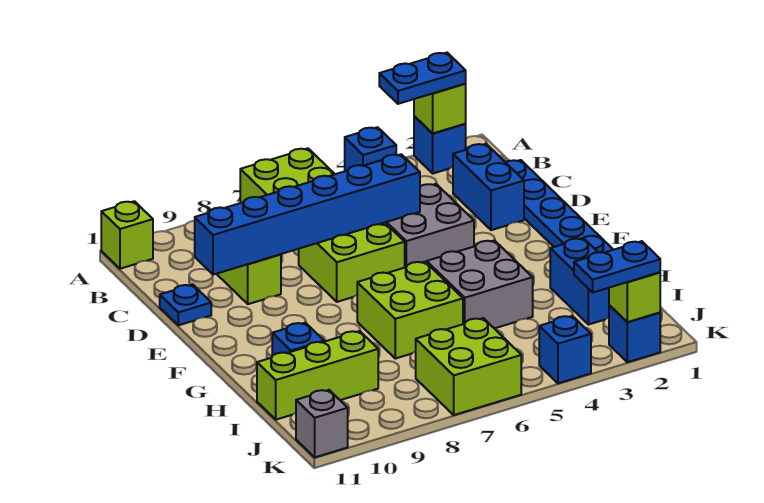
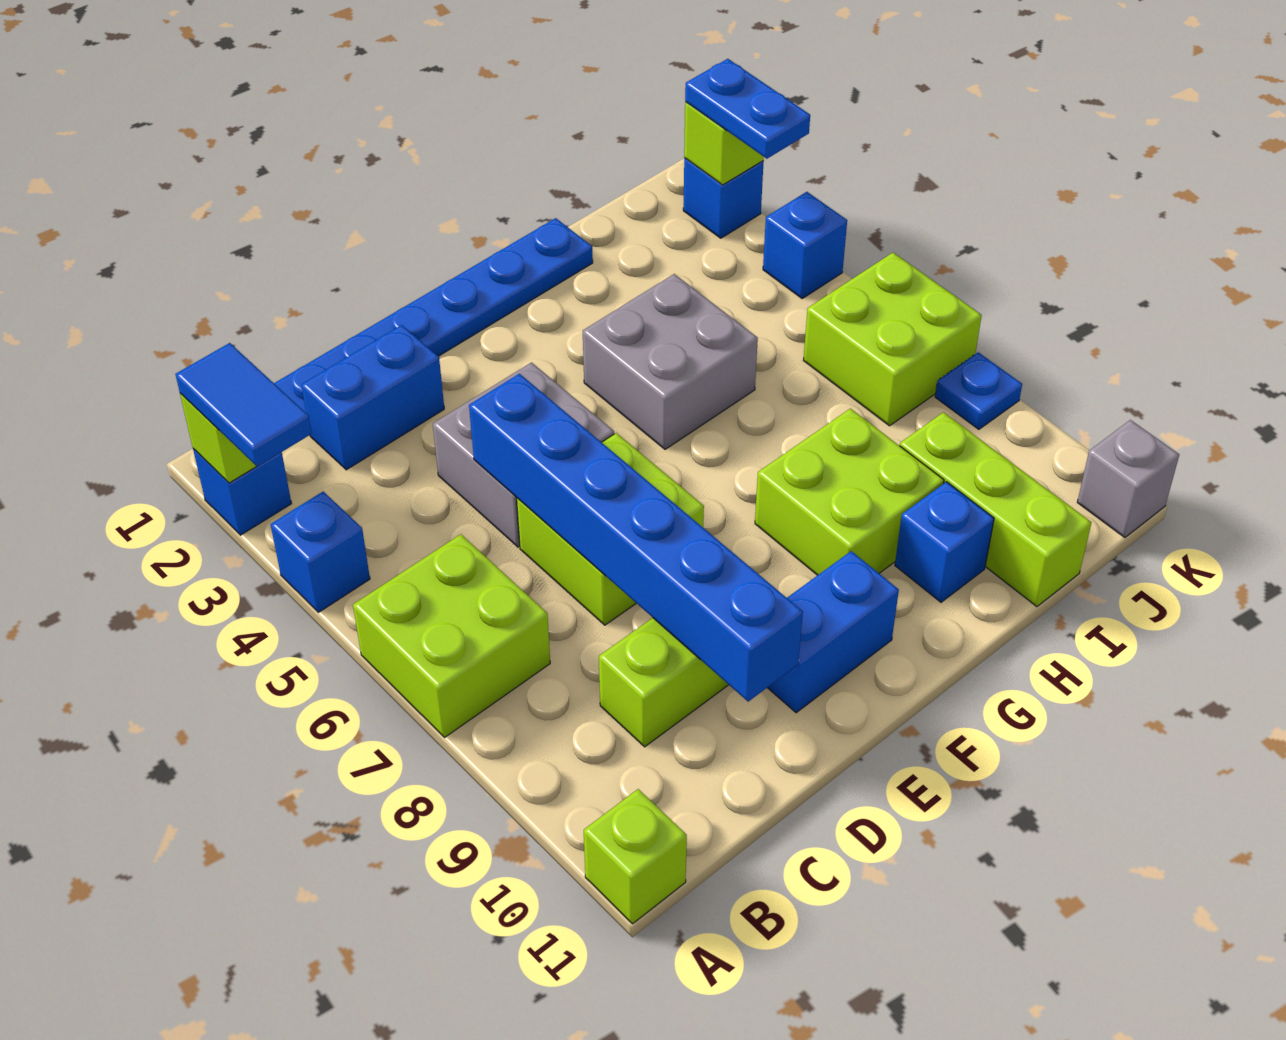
blue 1x2 plate [379,53,466,104] -> blue 1x2 tile [175,343,312,467]
blue 1x1 plate [160,285,211,325] -> blue 1x1 plate moved to [935,352,1022,429]
lime 2x2 brick [357,262,463,358] -> lime 2x2 brick moved to [755,409,944,575]
blue 1x2 brick [550,238,609,325] -> blue 1x2 brick moved to [767,551,899,713]

